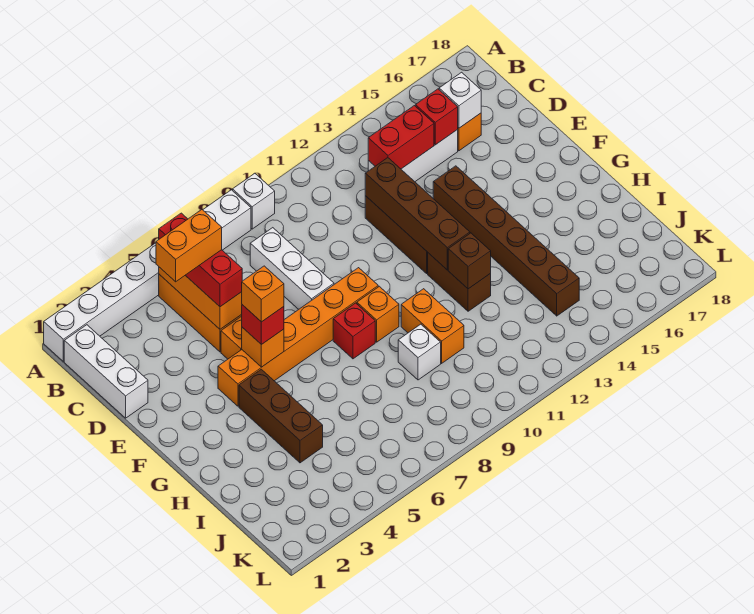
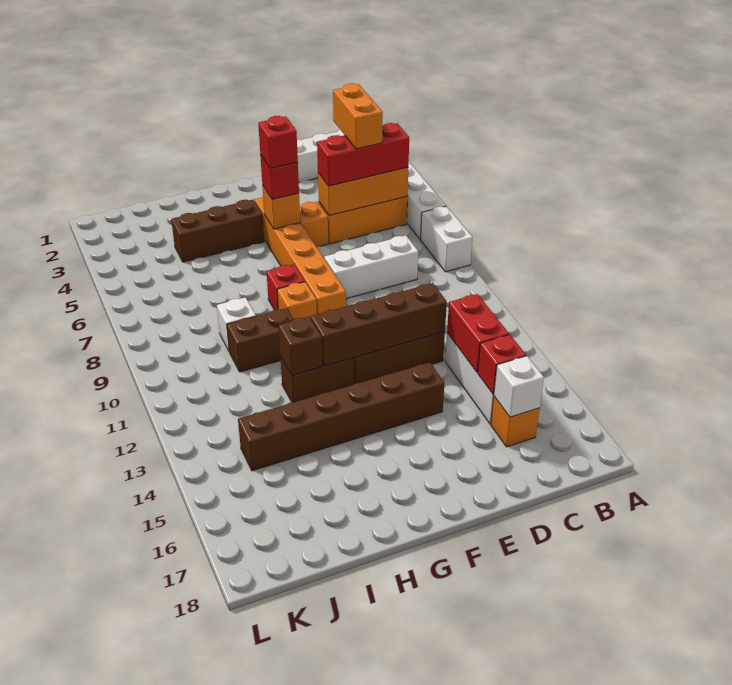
white 1x1 brick [232,173,275,229] -> none
orange 1x1 brick [242,266,284,322] -> red 1x1 brick [258,116,298,169]
orange 1x2 brick [401,289,464,363] -> brown 1x2 brick [227,308,294,372]

